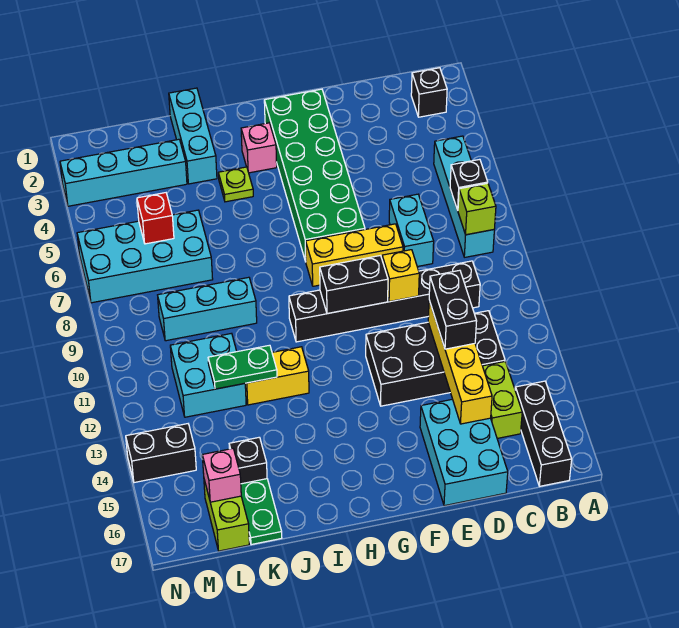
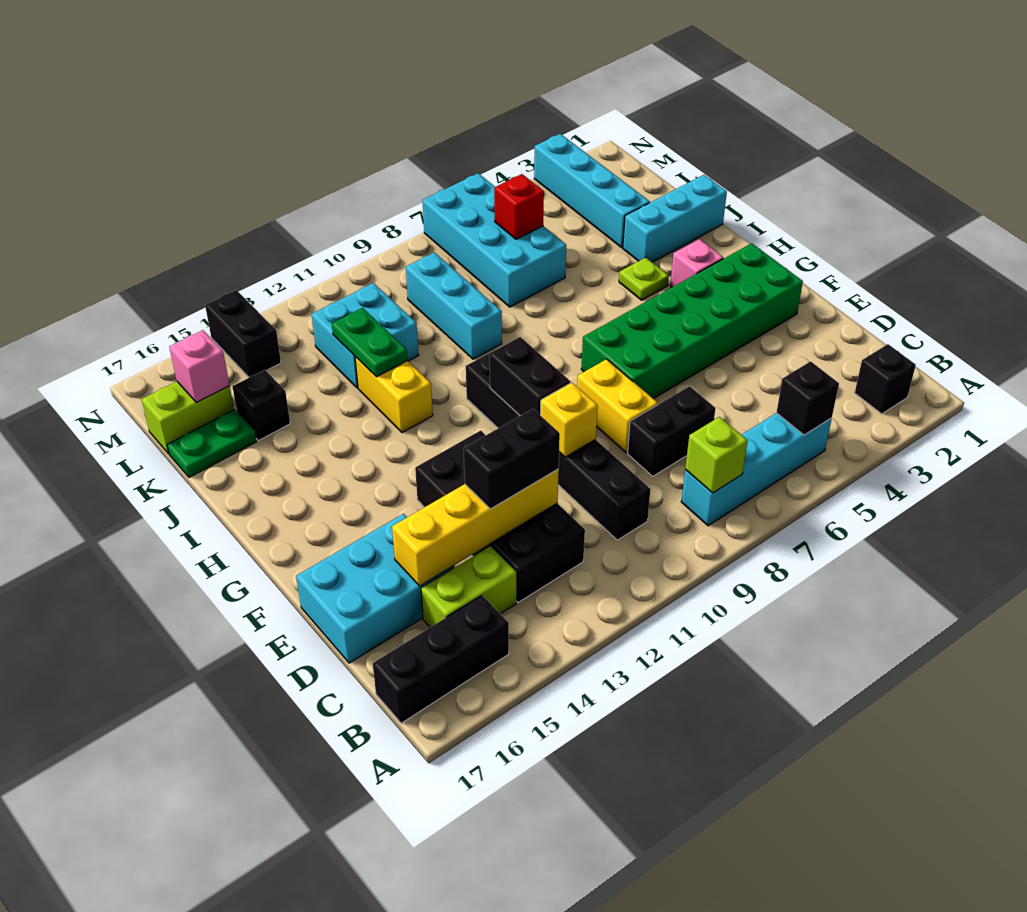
black 1x1 brick [450,159,488,210] -> black 1x1 brick moved to [776,361,839,435]
cyan 1x2 brick [389,194,434,267] -> black 1x2 brick [627,386,716,476]
yellow 1x3 brick [306,224,403,286] -> yellow 1x2 brick [577,359,658,453]

